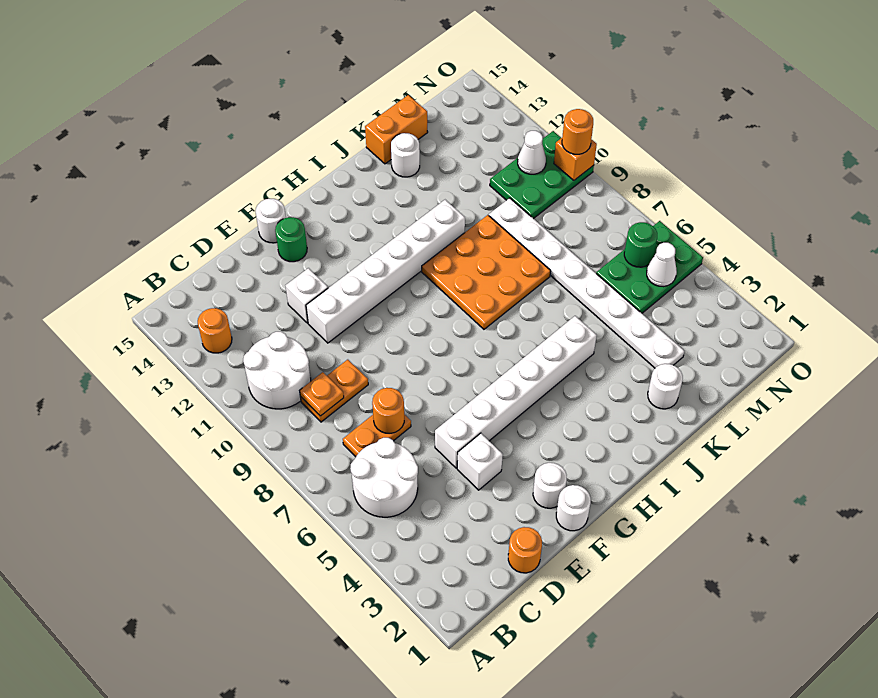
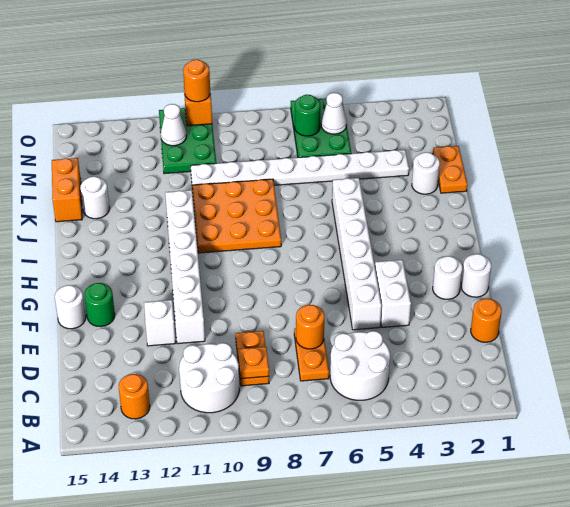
white 1x1 brick [457,433,503,490] -> white 1x2 brick [375,260,411,327]
none -> orange 1x2 plate [433,146,467,193]

